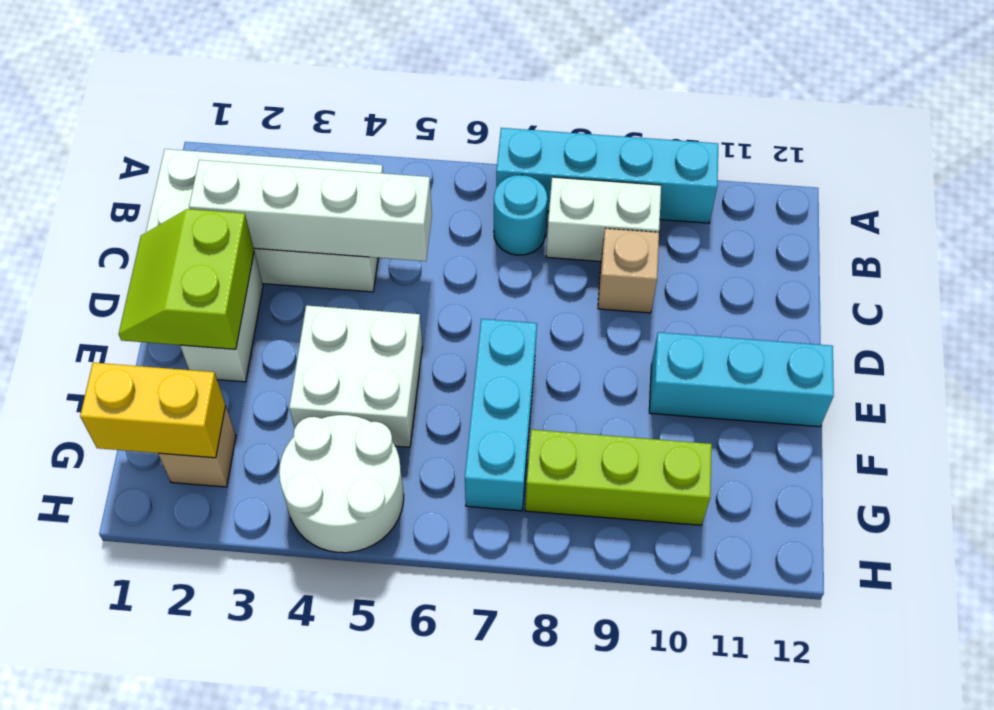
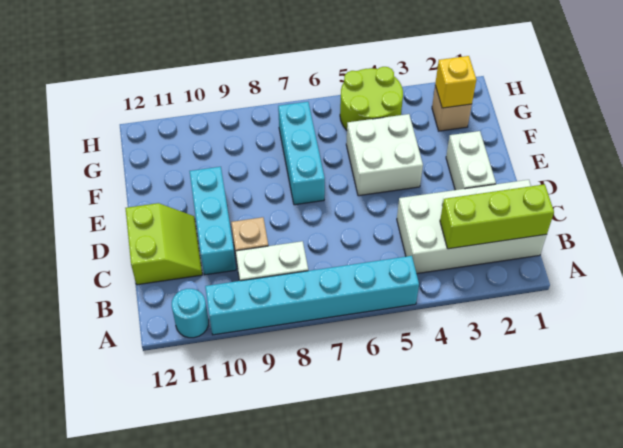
cyan 1x4 brick [496,128,718,223] -> cyan 1x6 brick [205,256,419,335]
cyan 1x1 round brick [494,175,547,255] -> cyan 1x1 round brick moved to [172,289,209,338]
white 1x4 brick [189,160,432,261] -> none
lime 2x2 slope [119,209,254,349] -> lime 2x2 slope moved to [125,203,202,285]
cyan 1x3 brick [649,332,834,427] -> cyan 1x3 brick turned to [190,167,236,275]
yellow 1x2 brick [80,363,226,458] -> yellow 1x1 brick [435,56,476,108]
white 2x2 round brick [279,415,404,553] -> lime 2x2 round brick [340,67,403,130]
lime 1x3 brick [525,430,712,525] -> lime 1x3 brick moved to [440,184,554,249]

